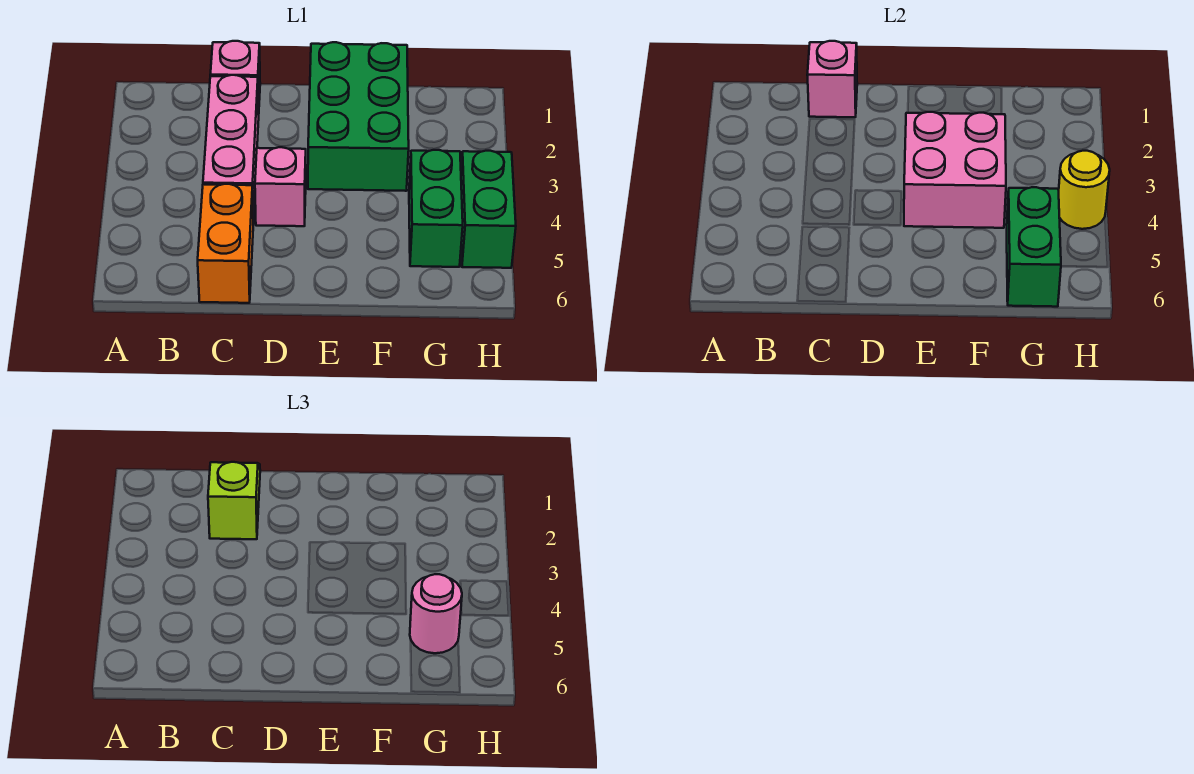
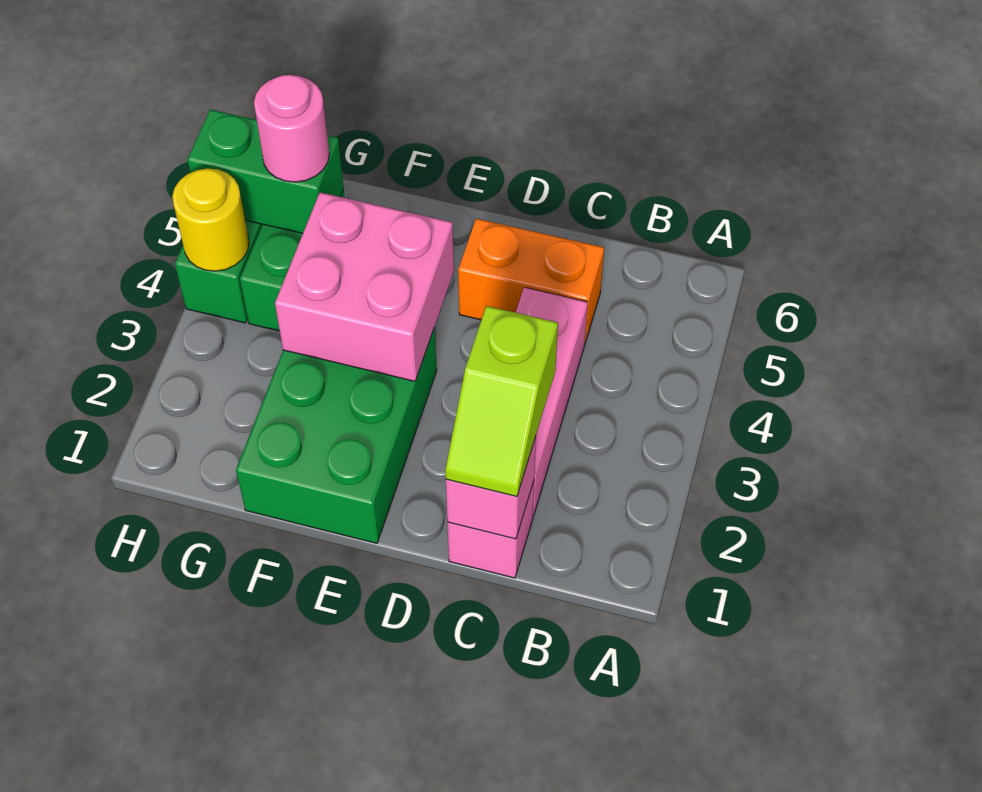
orange 1x2 brick [198,184,253,303] -> orange 1x2 brick turned to [458,219,604,342]
pink 1x1 brick [255,147,306,226] -> none
green 1x2 brick [1007,187,1061,307] -> green 1x2 brick turned to [187,110,344,233]

